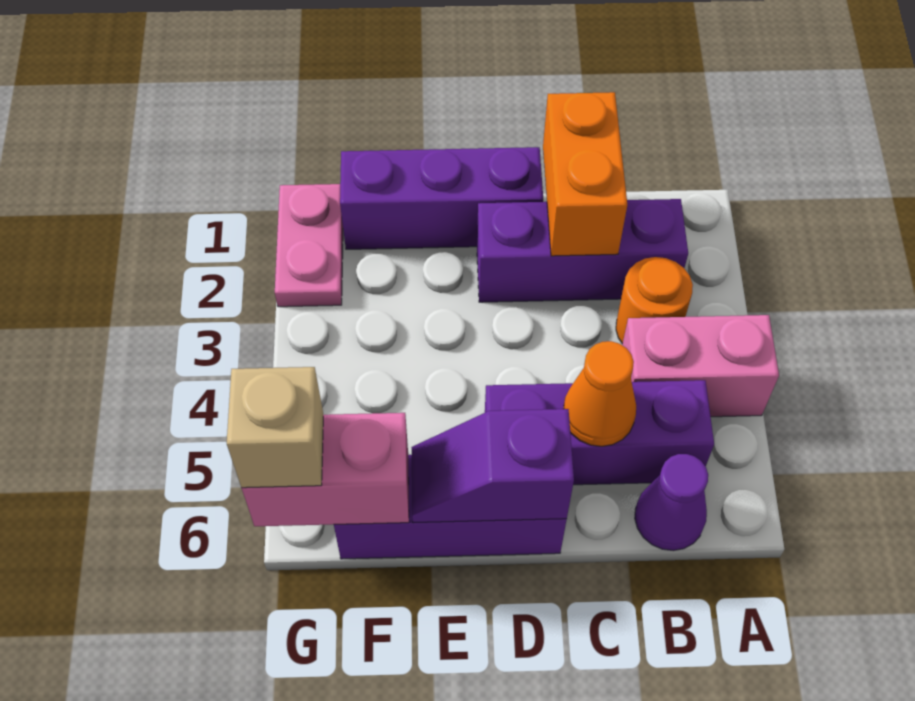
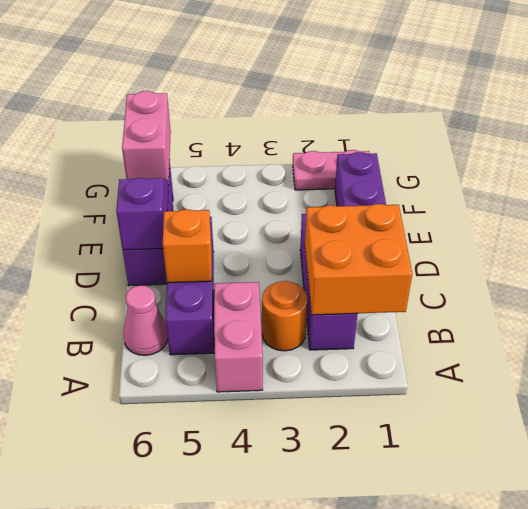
purple 1x1 cone [635,454,708,551] -> pink 1x1 cone [123,285,168,355]
orange 1x2 brick [543,92,627,256] -> orange 2x2 brick [305,204,412,315]
orange 1x1 cone [564,341,636,446] -> orange 1x1 brick [163,209,212,283]
tan 1x1 brick [227,367,323,488] -> none

